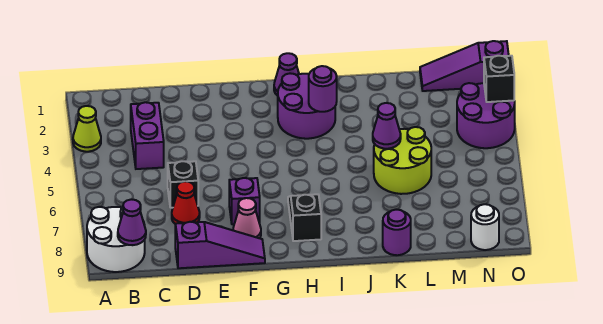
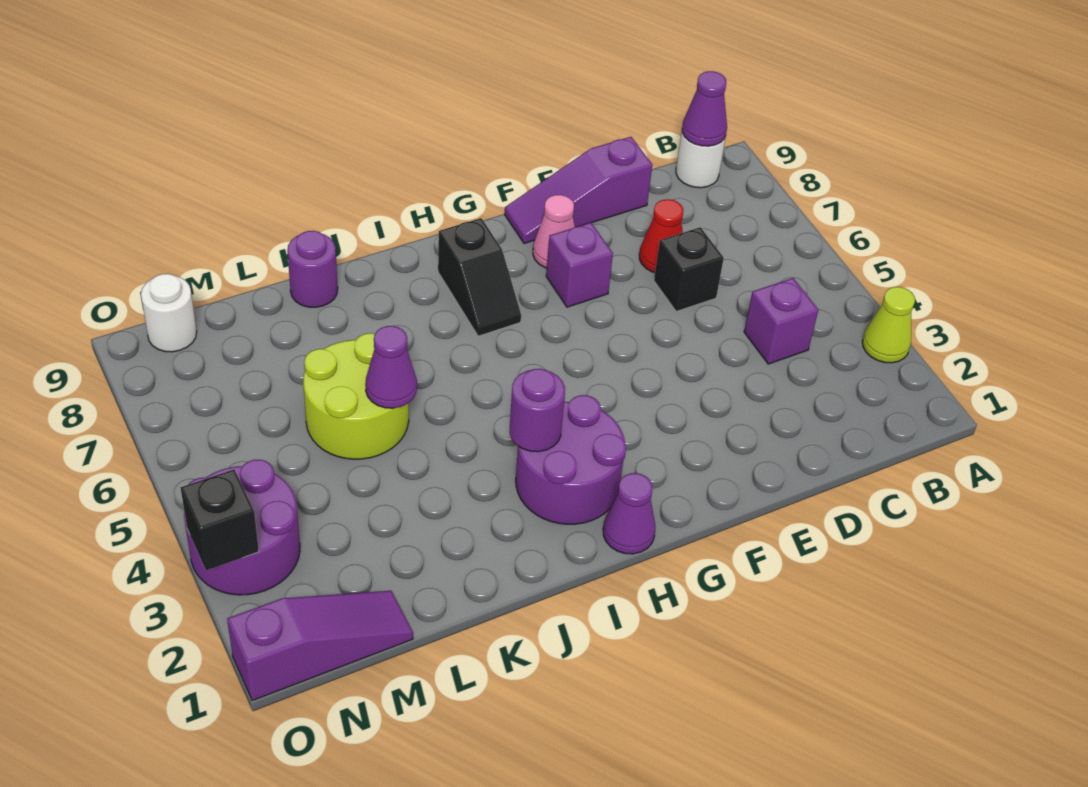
white 2x2 round brick [87,207,145,272] -> white 1x1 round brick [676,132,726,188]
purple 1x2 brick [131,102,164,169] -> purple 1x1 brick [744,278,818,364]

